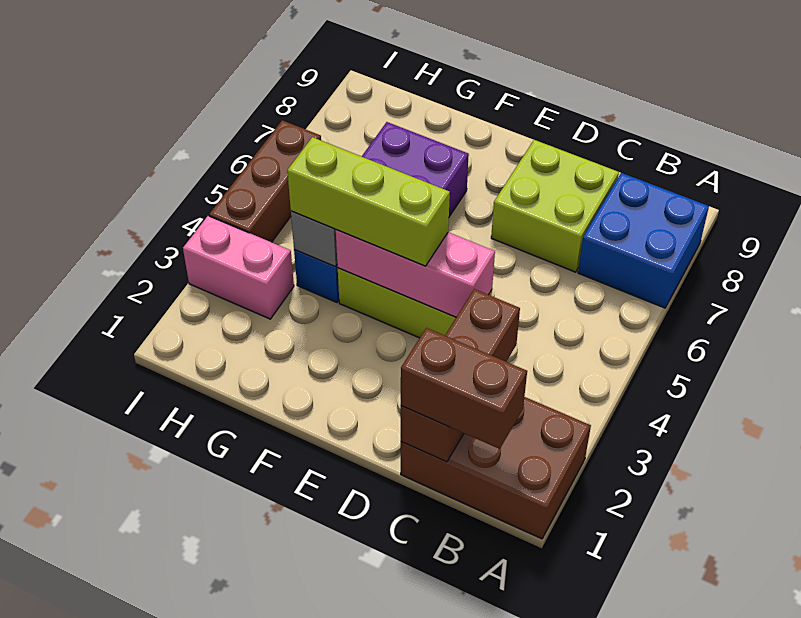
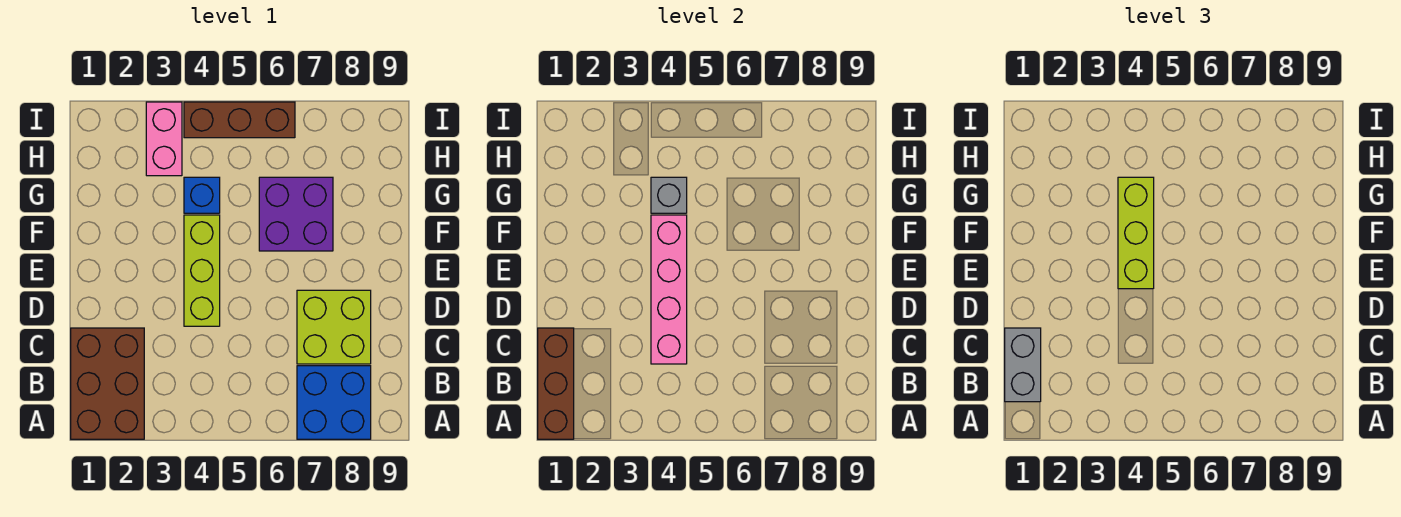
brown 1x2 brick [401,328,527,449] -> grey 1x2 brick [1005,328,1041,402]
brown 1x3 brick [401,289,520,462] -> brown 1x3 brick turned to [538,328,574,439]
pink 1x3 brick [336,230,495,317] -> pink 1x4 brick [651,215,687,364]

